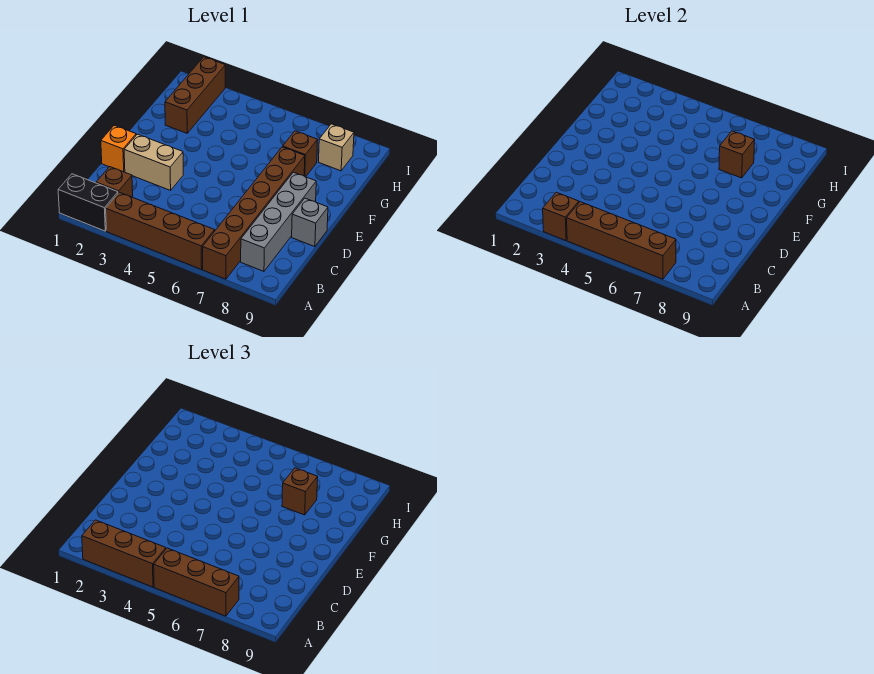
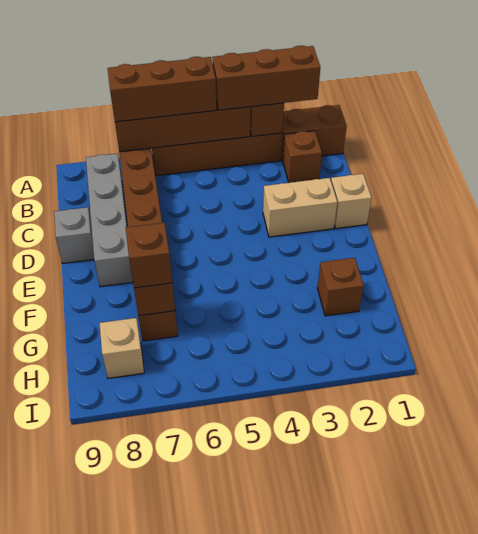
black 1x2 brick [58,174,118,231] -> brown 1x2 brick [281,105,347,160]
orange 1x1 brick [101,125,136,172] -> tan 1x1 brick [331,174,372,229]
brown 1x3 brick [165,57,225,133] -> brown 1x1 brick [317,258,364,316]

